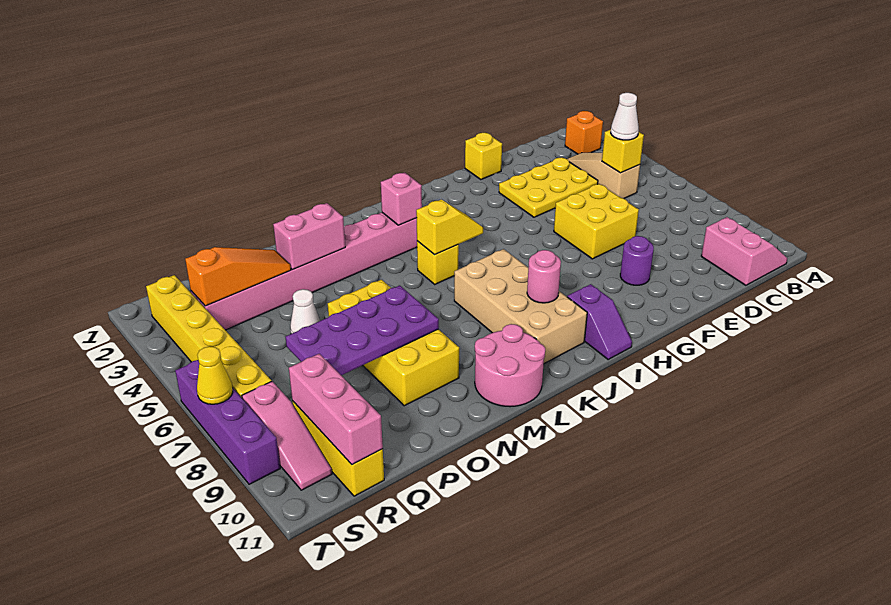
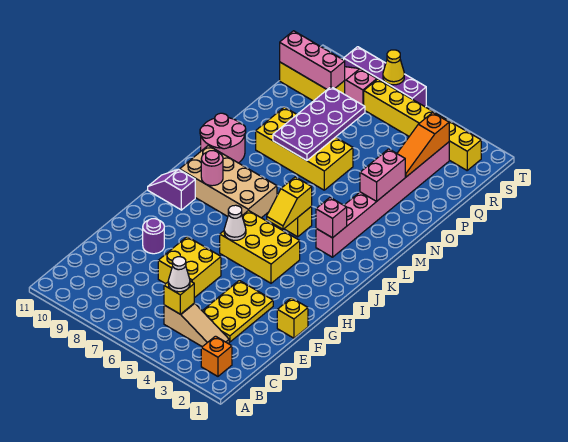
pink 2x2 slope [701,217,787,285] -> none
none -> yellow 2x3 brick [220,210,300,283]
white 1x1 cone [290,289,320,334] -> white 1x1 cone moved to [224,205,246,240]

